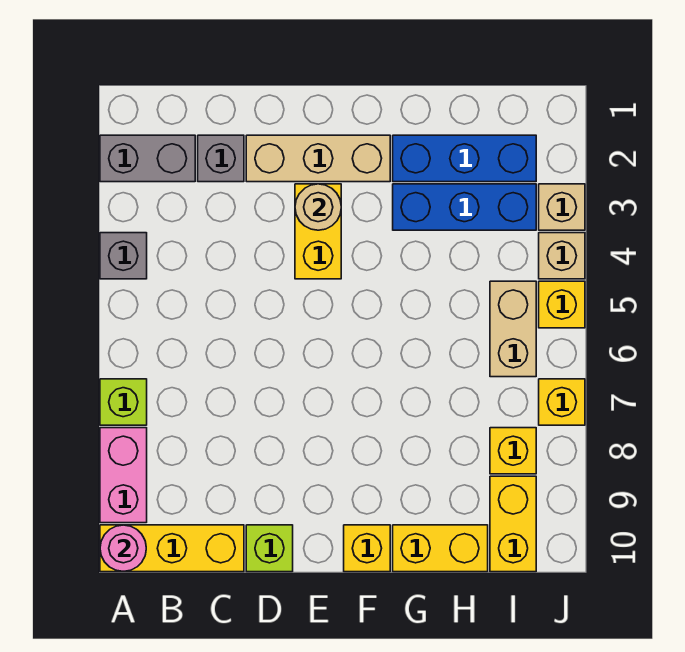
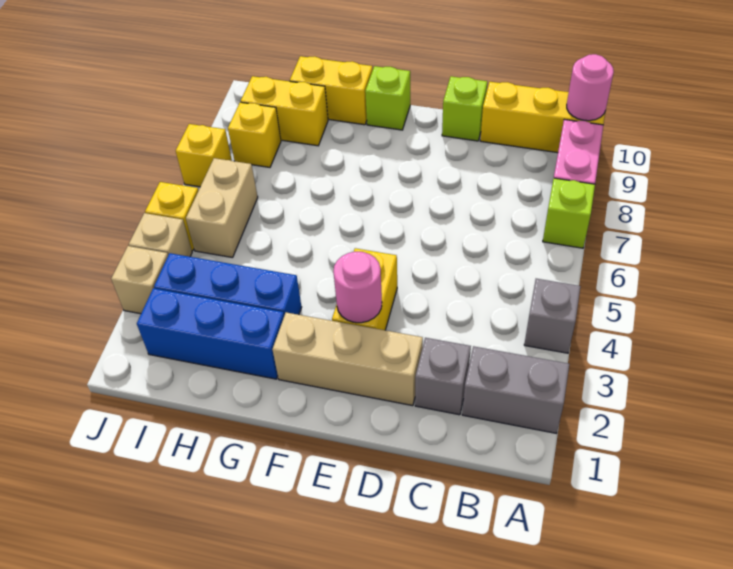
tan 1x1 round brick [295,184,341,230] -> pink 1x1 round brick [333,252,382,323]
yellow 1x1 brick [344,525,390,572] -> lime 1x1 brick [365,66,410,130]
yellow 1x2 brick [490,476,536,572] -> yellow 1x2 brick turned to [241,76,328,146]

